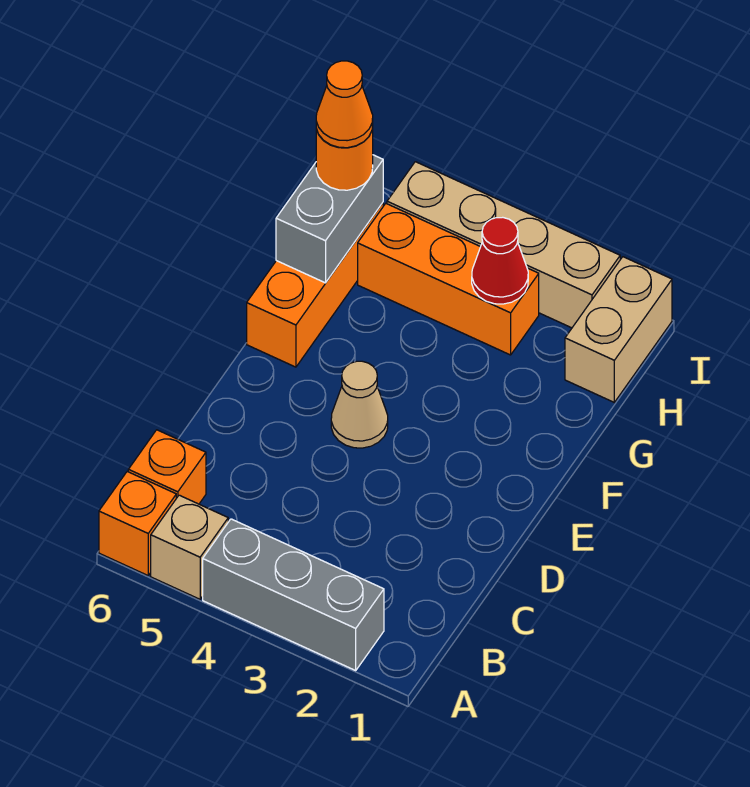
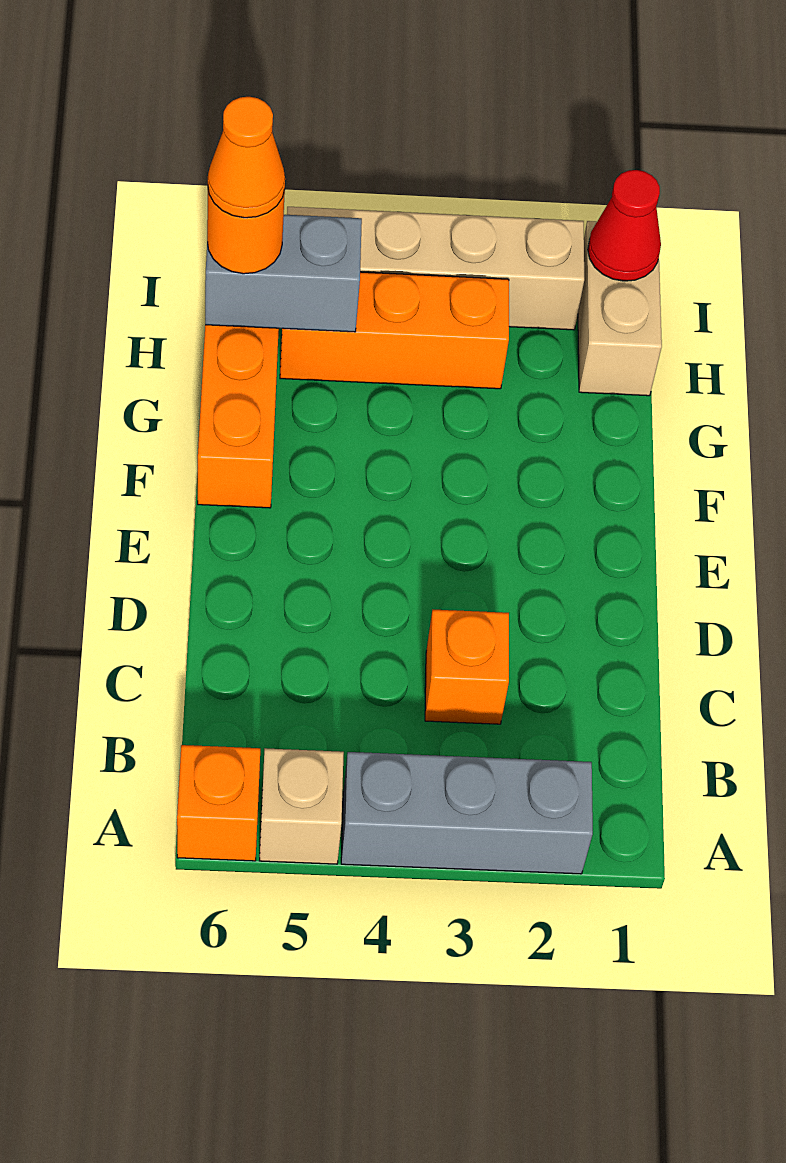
orange 1x1 brick [128,430,206,504] -> orange 1x1 brick moved to [425,610,509,724]
tan 1x1 cone [331,361,388,448] -> none
grey 1x2 brick [276,155,383,283] -> grey 1x2 brick turned to [205,215,362,332]
red 1x1 cone [472,217,528,304] -> red 1x1 cone moved to [588,170,661,281]

